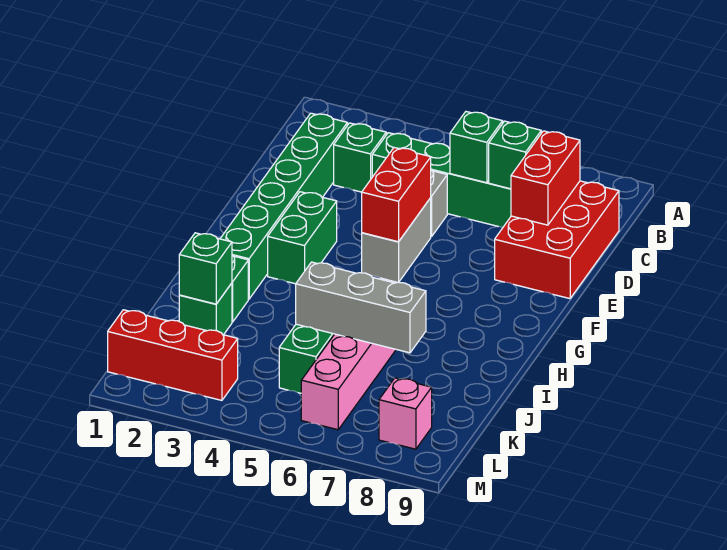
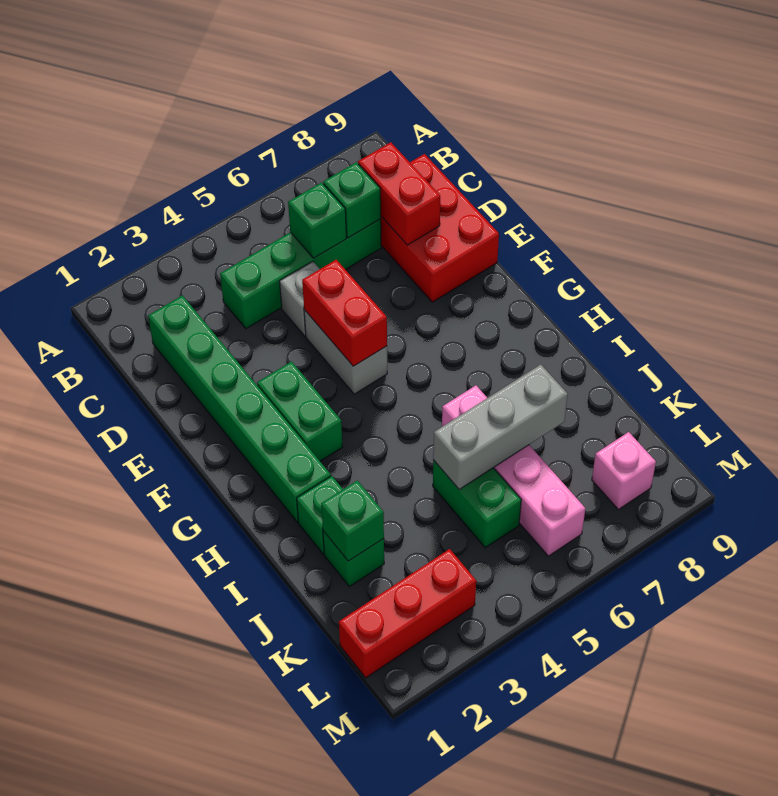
green 1x1 brick [334,123,386,192] -> none

